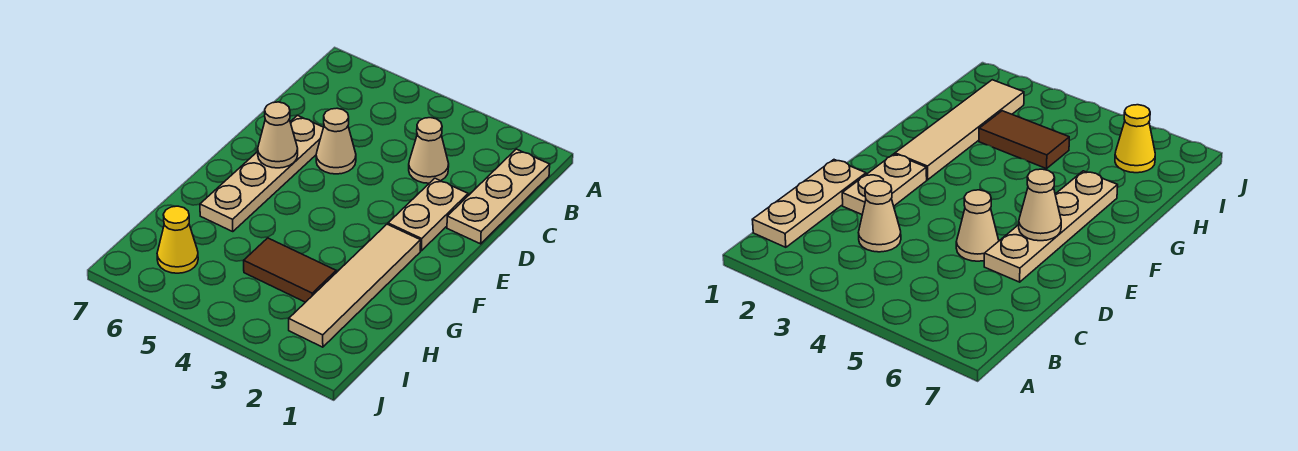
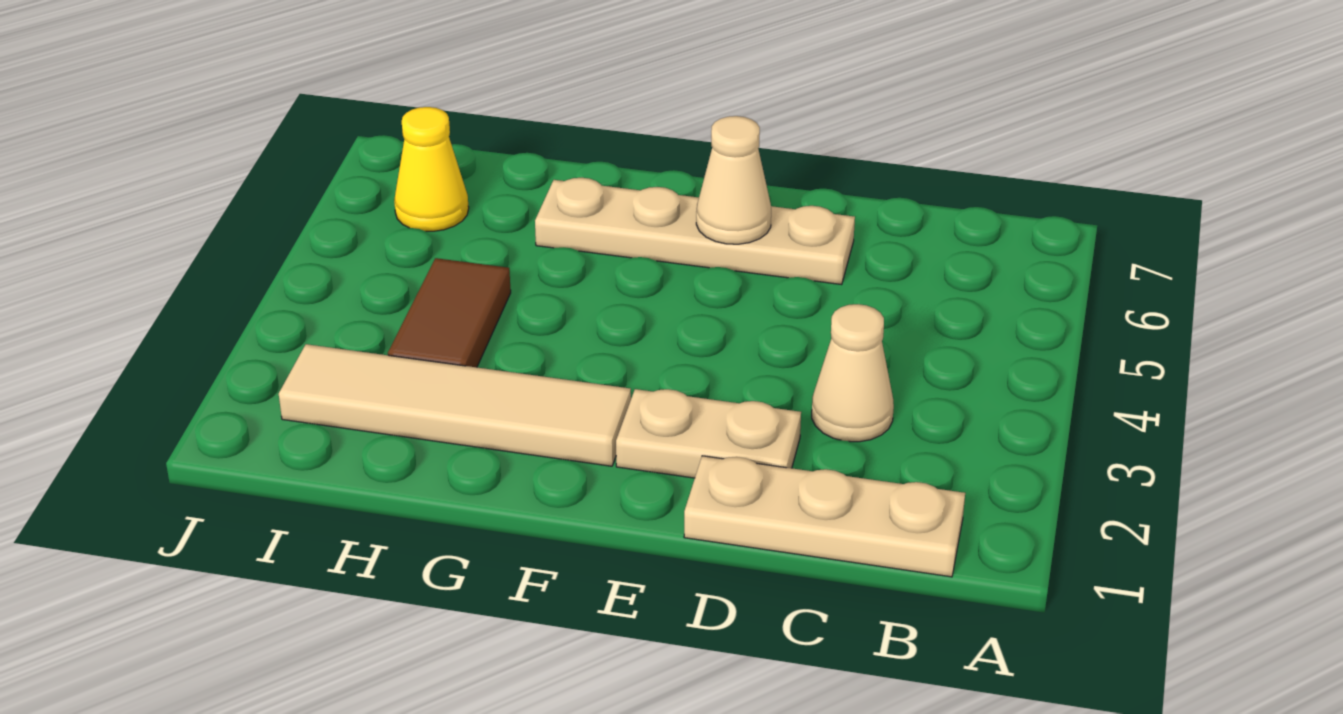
tan 1x1 cone [316,108,356,174] -> none

